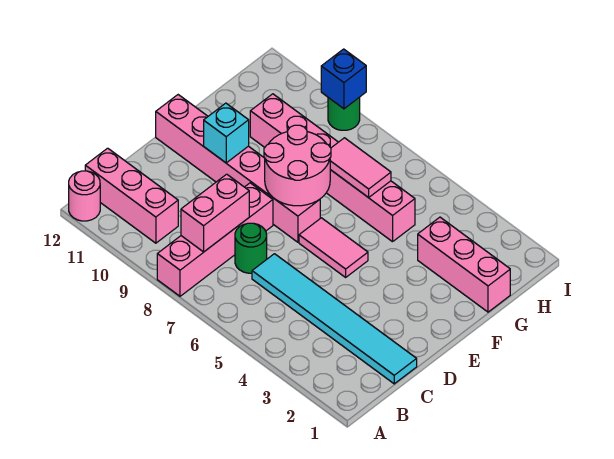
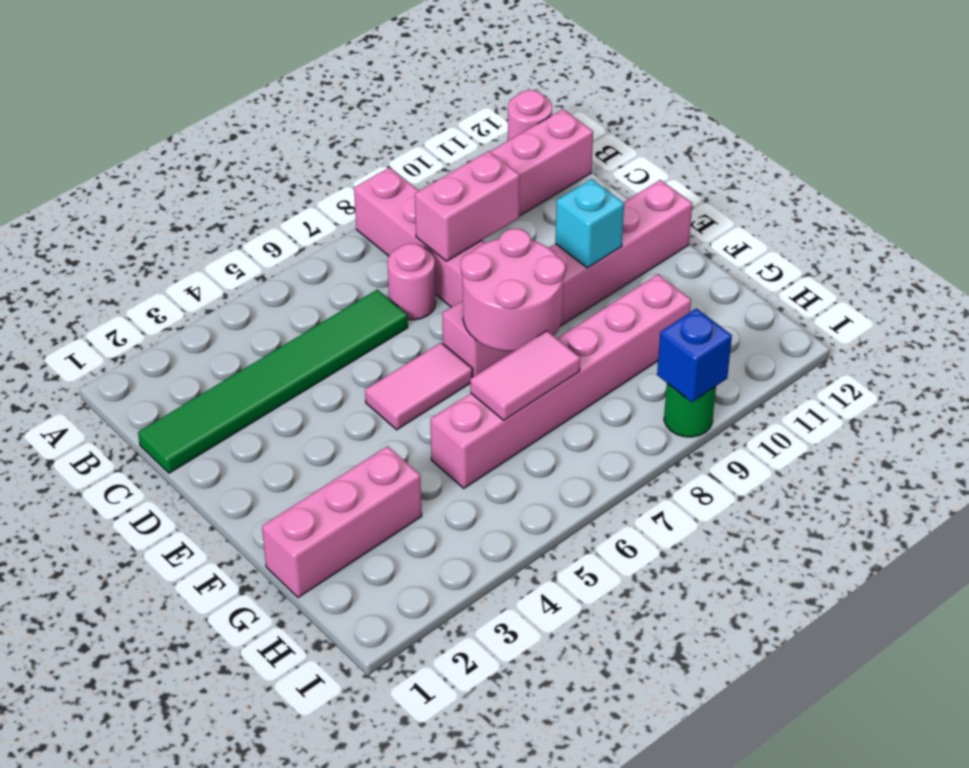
pink 1x2 brick [181,174,249,252] -> pink 1x2 brick turned to [415,151,520,261]
cyan 1x6 tile [252,254,417,384] -> green 1x6 tile [138,290,408,473]
green 1x1 round brick [235,223,267,273] -> pink 1x1 round brick [388,244,436,320]

